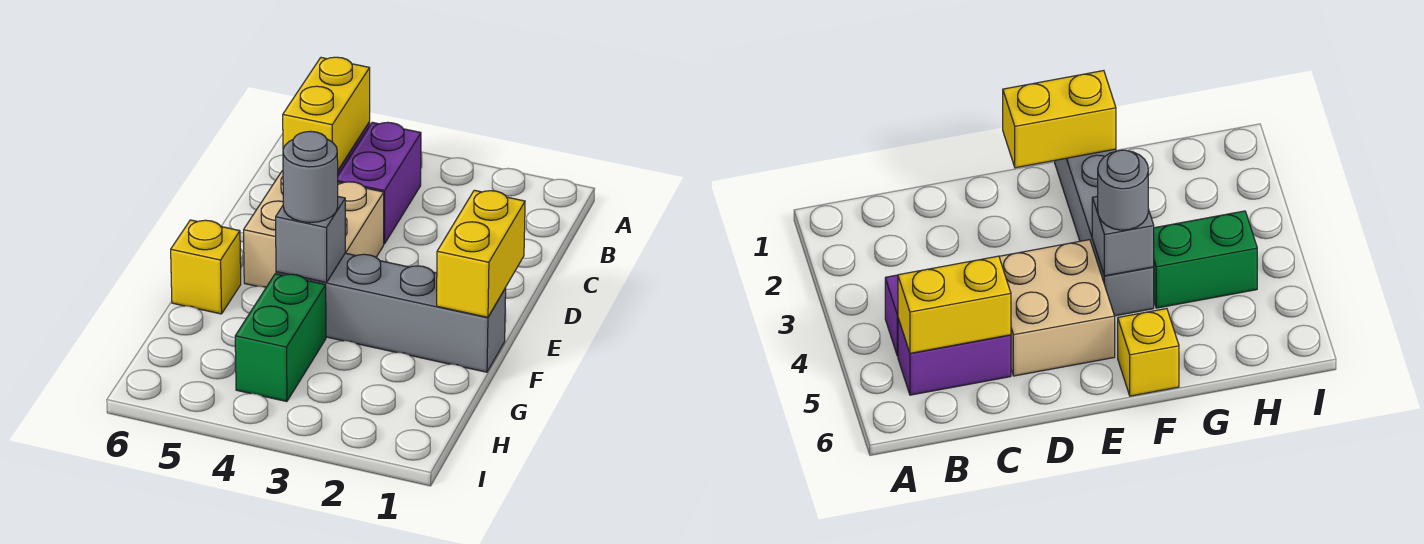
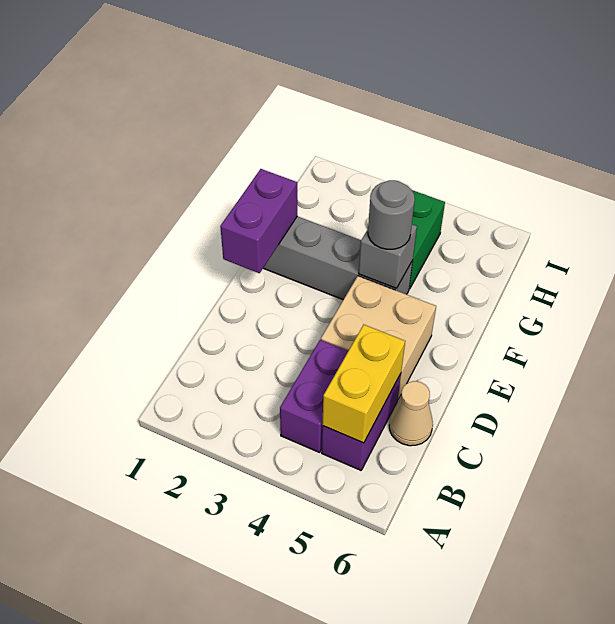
none -> tan 1x1 cone [389,381,433,446]
yellow 1x2 brick [437,190,525,317] -> purple 1x2 brick [220,169,297,273]
yellow 1x1 brick [171,220,241,314] -> none

